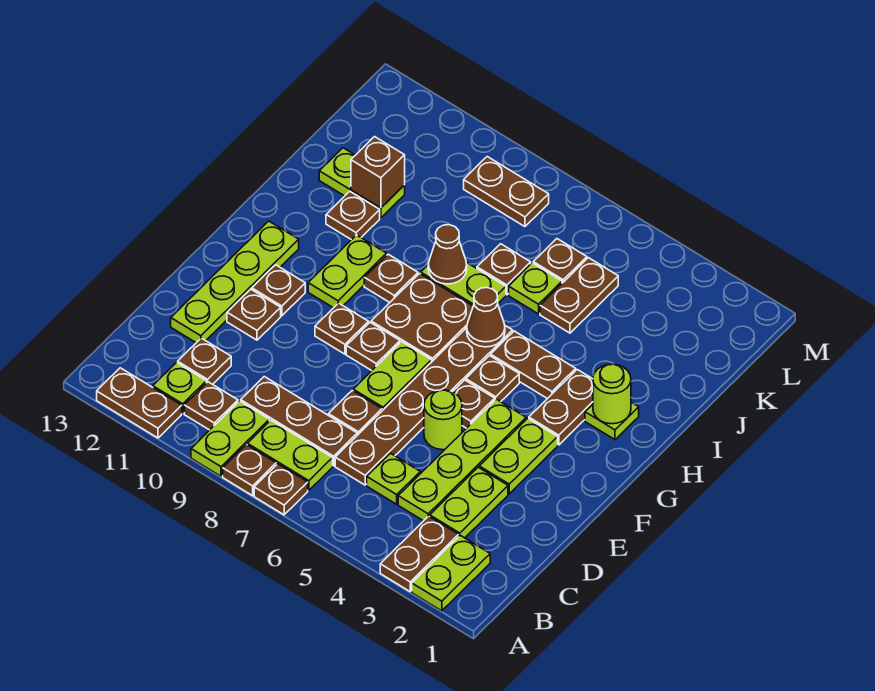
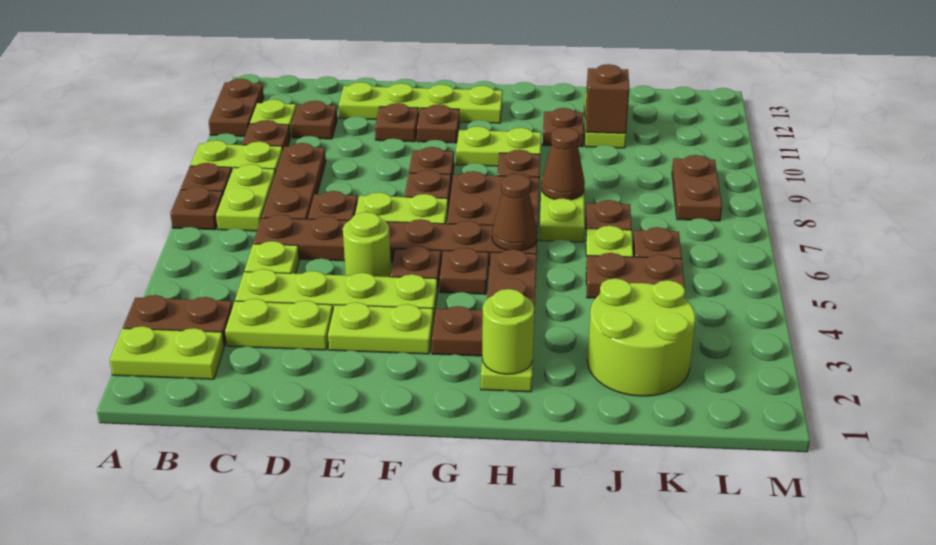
none -> lime 2x2 round brick [587,278,695,396]

